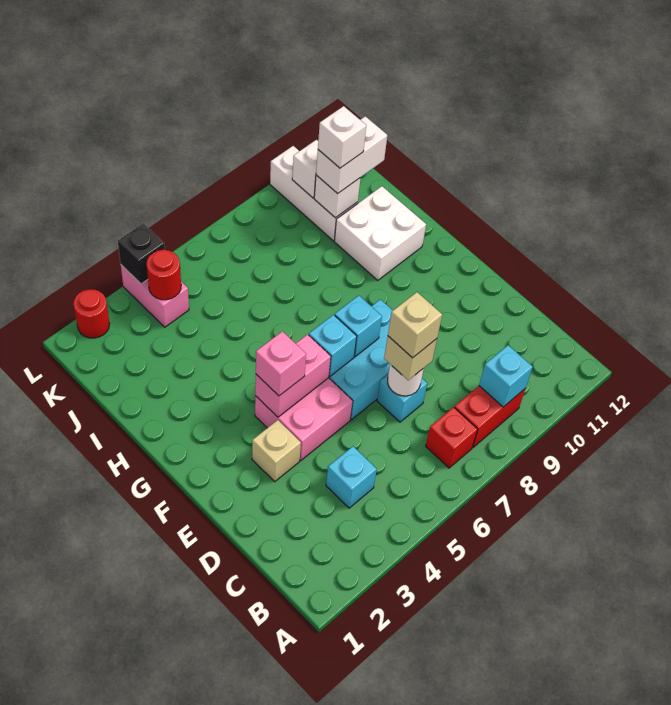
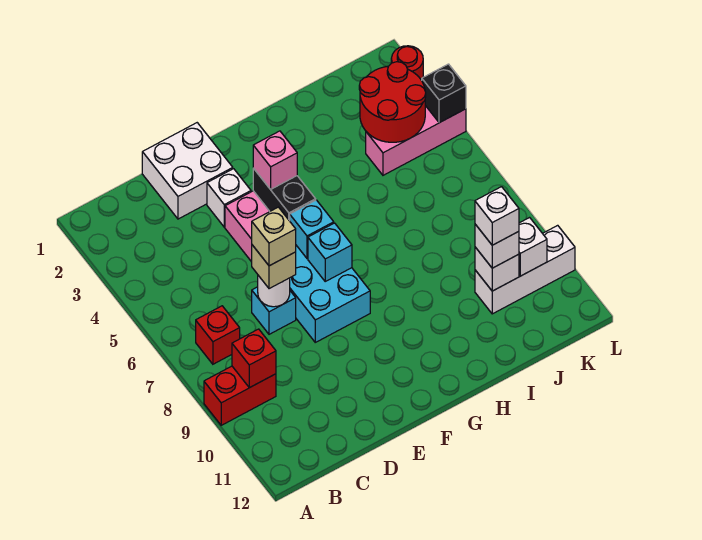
red 1x2 brick [454,386,525,447] -> red 1x2 brick turned to [204,366,276,425]
cyan 1x1 brick [479,345,533,407] -> red 1x1 brick [232,329,276,388]
cyan 1x1 brick [326,446,377,508] -> none
tan 1x1 brick [252,420,301,481] -> white 1x1 brick [207,169,251,227]
pink 1x2 brick [255,334,331,417] -> black 1x2 brick [253,168,316,221]
white 2x2 brick [334,186,426,280] -> white 2x2 brick moved to [142,123,233,219]
white 1x2 brick [316,116,387,194] -> white 1x1 brick [475,224,519,268]
pink 1x2 brick [121,265,189,327] -> pink 1x3 brick [366,106,466,175]
red 1x1 round brick [147,250,181,300] -> red 2x2 round brick [359,62,426,142]

